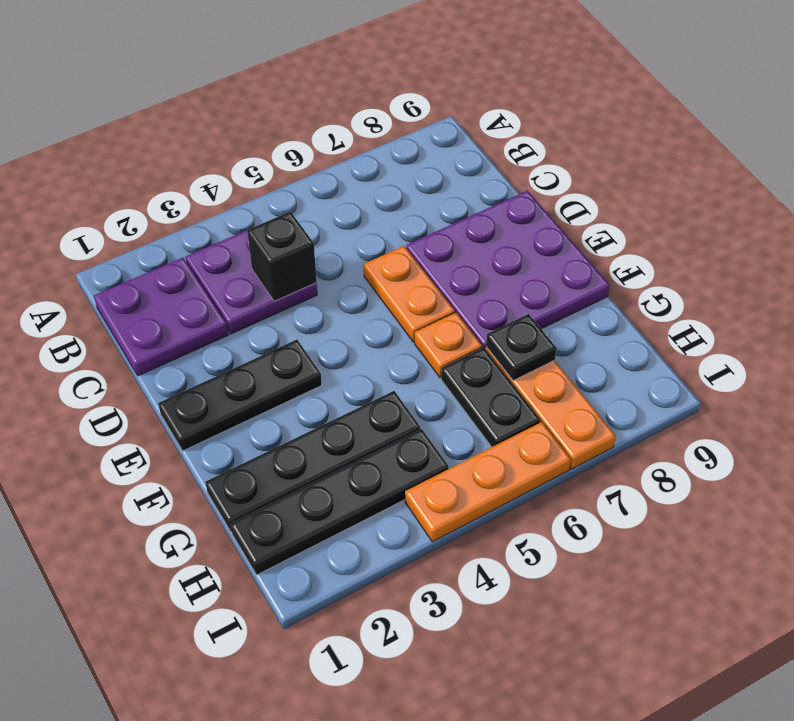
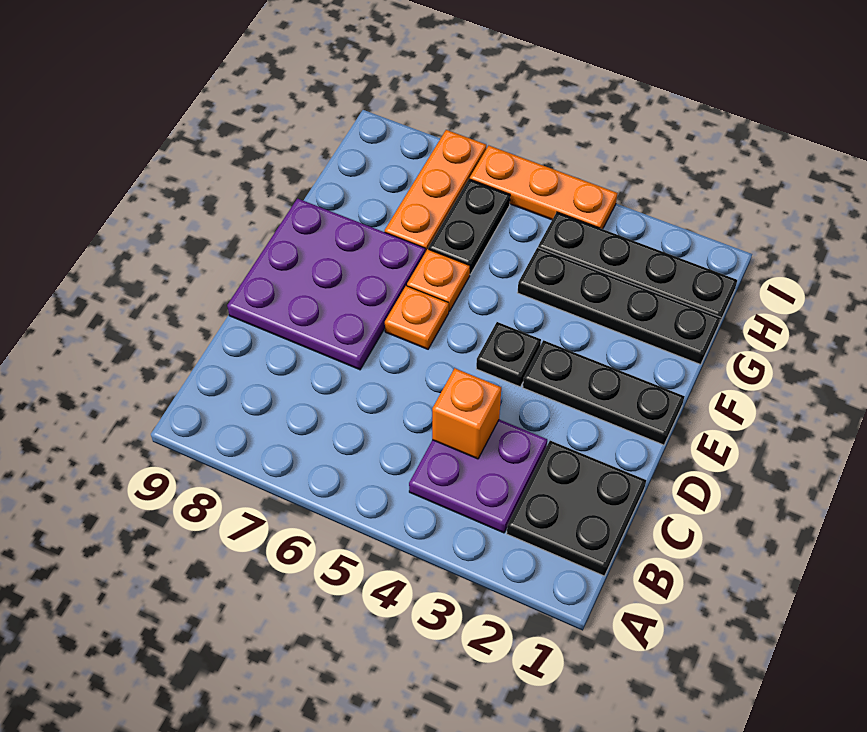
purple 2x2 plate [94,258,228,376] -> black 2x2 plate [507,441,646,576]
black 1x1 brick [247,212,317,301] -> orange 1x1 brick [432,368,501,459]
orange 1x2 plate [364,246,455,342] -> orange 1x1 plate [385,286,449,349]
black 1x1 plate [486,314,557,381] -> black 1x1 plate moved to [476,322,541,387]

